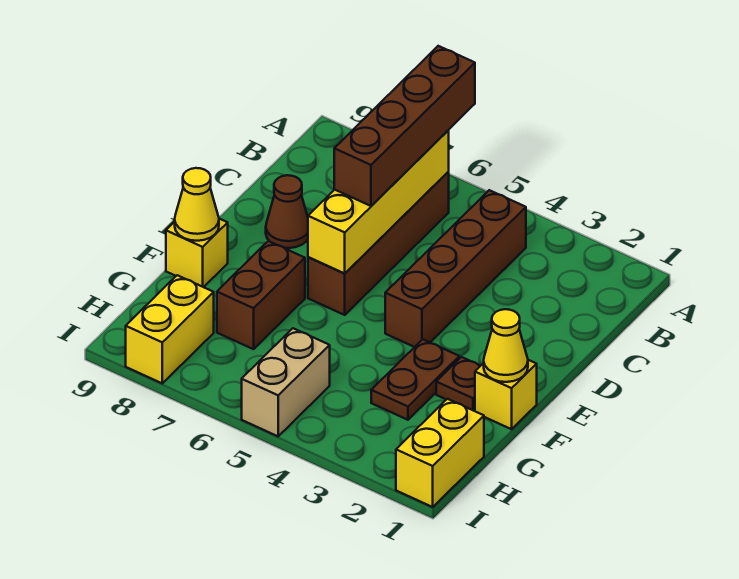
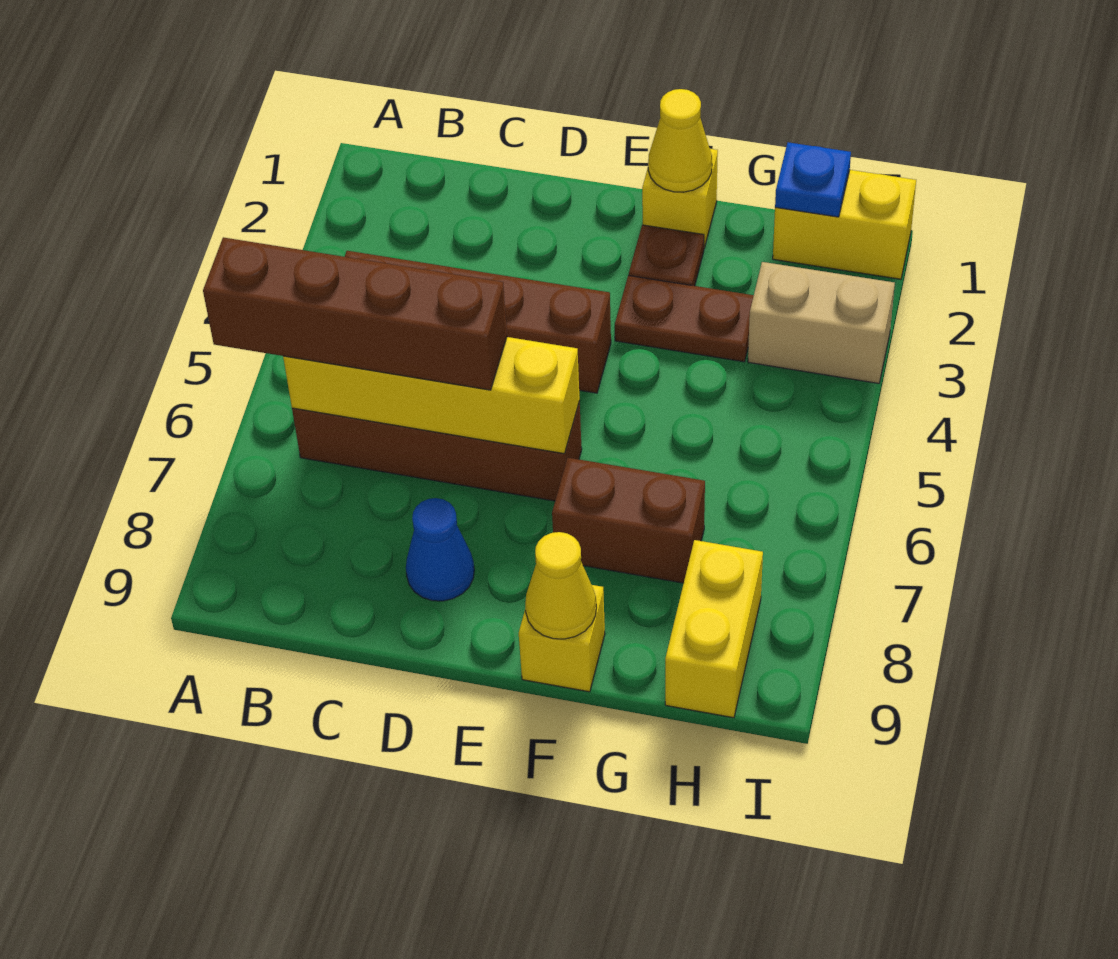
brown 1x1 cone [266,175,308,248] -> blue 1x1 cone [406,498,474,601]
none -> blue 1x1 plate [775,142,851,217]
tan 1x2 brick [242,328,330,436] -> tan 1x2 brick moved to [748,262,895,383]
yellow 1x2 brick [126,275,214,383] -> yellow 1x2 brick turned to [665,540,763,718]

